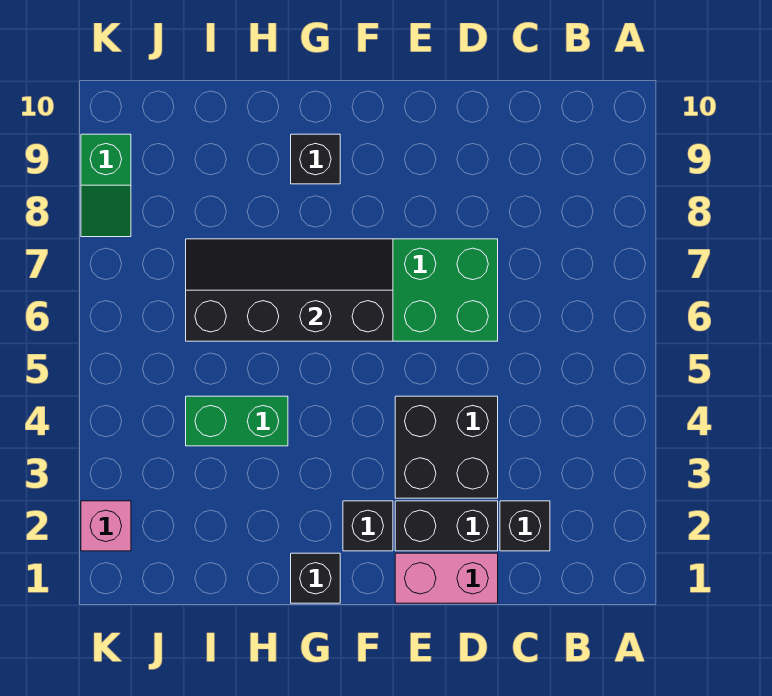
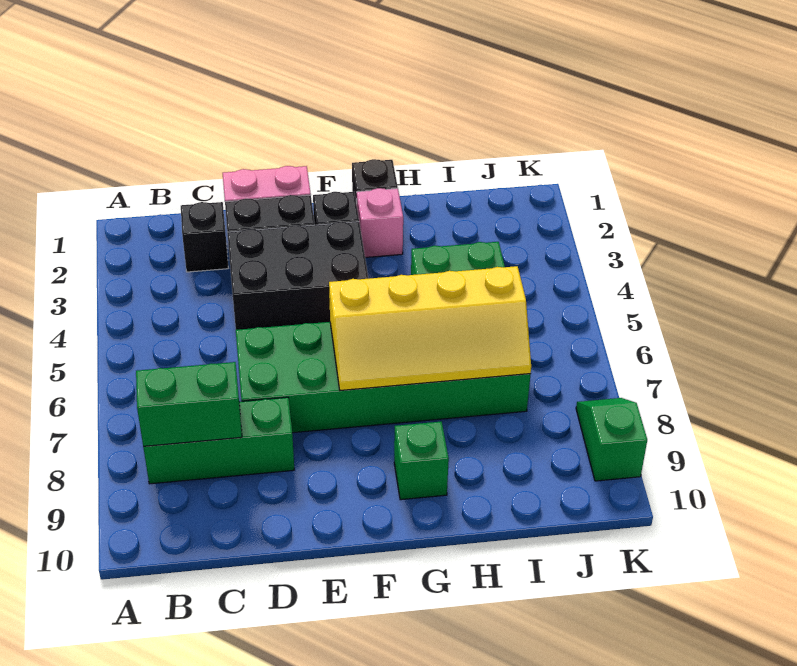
none -> green 1x3 brick [143,397,294,484]
none -> green 1x2 brick [136,362,242,446]
black 2x2 brick [395,396,498,498] -> black 2x3 brick [227,222,369,330]
black 2x4 slope [186,239,393,341] -> yellow 2x4 slope [329,266,531,390]
black 1x1 brick [291,134,340,184] -> green 1x1 brick [394,422,449,500]
pink 1x1 brick [81,501,131,551] -> pink 1x1 brick moved to [356,188,403,257]

